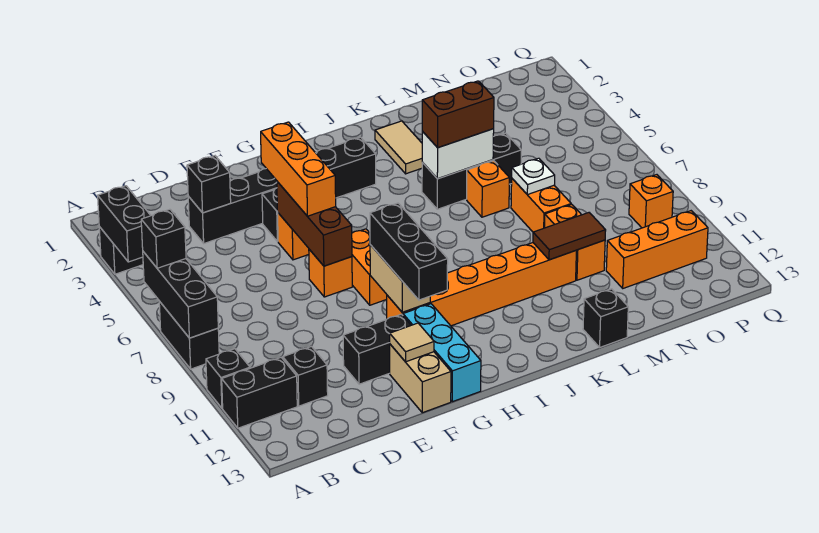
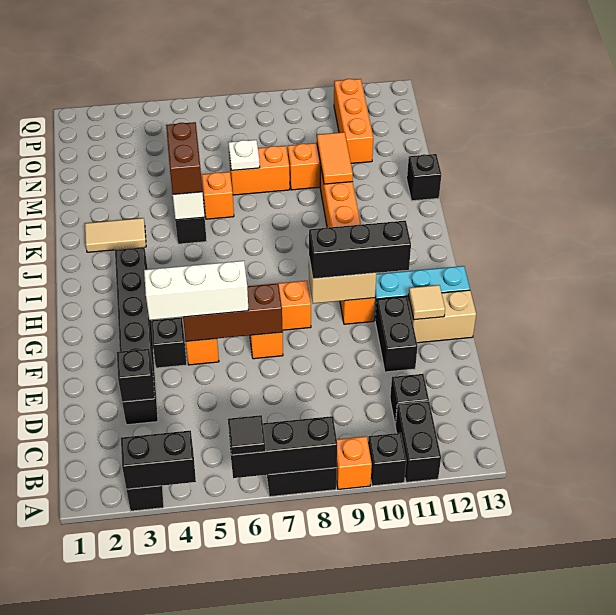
black 1x1 brick [141,209,186,268] -> black 1x1 tile [228,415,266,455]
orange 1x3 brick [261,122,336,216] -> white 1x3 brick [144,261,248,320]
brown 1x2 tile [533,213,606,260] -> orange 1x2 tile [317,132,353,184]
orange 1x1 brick [629,175,673,228] -> orange 1x1 brick moved to [336,436,372,489]

